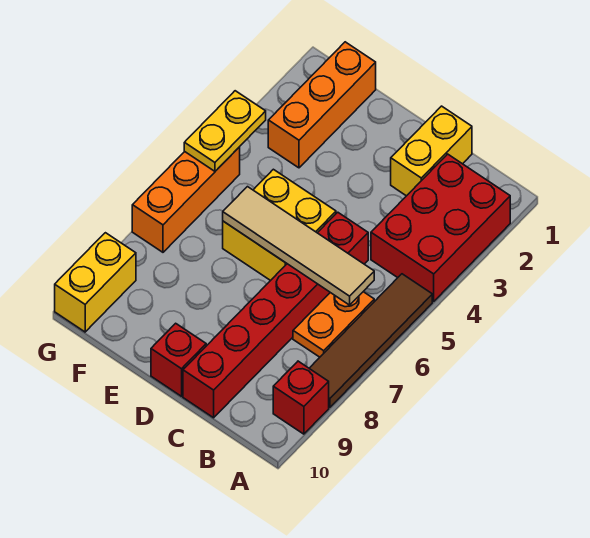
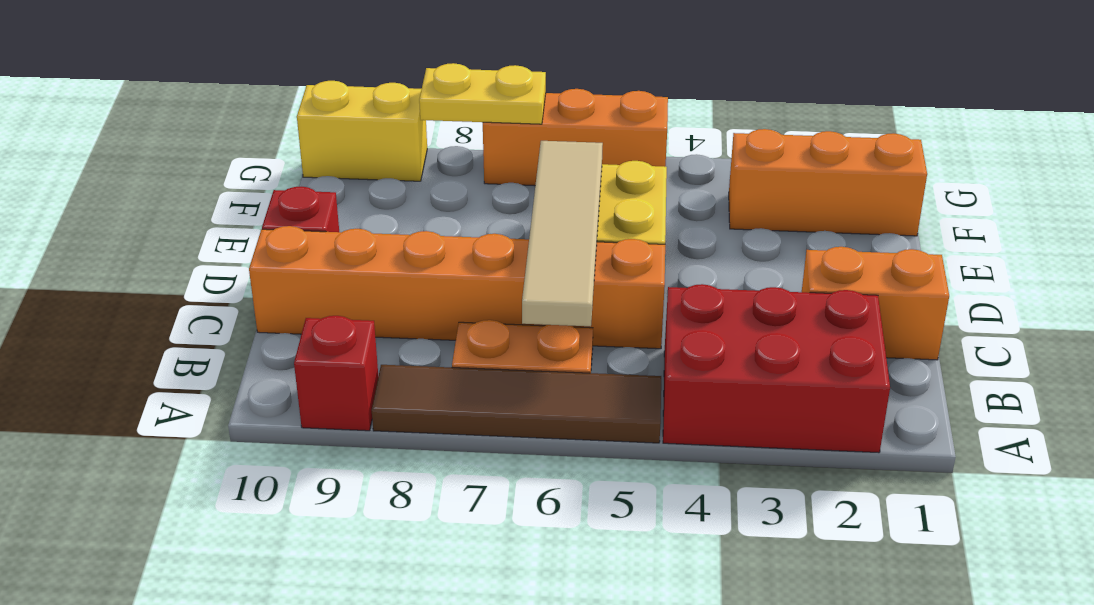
yellow 1x2 brick [391,106,472,196] -> orange 1x2 brick [802,247,949,360]
red 1x6 brick [183,212,368,418] -> orange 1x6 brick [249,226,665,349]
yellow 1x2 plate [184,91,266,171] -> yellow 1x2 plate moved to [419,63,546,124]

